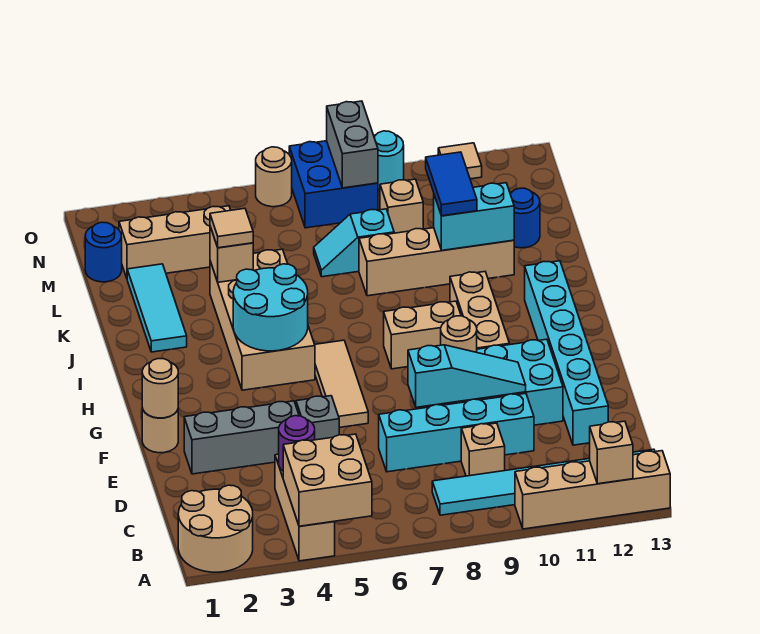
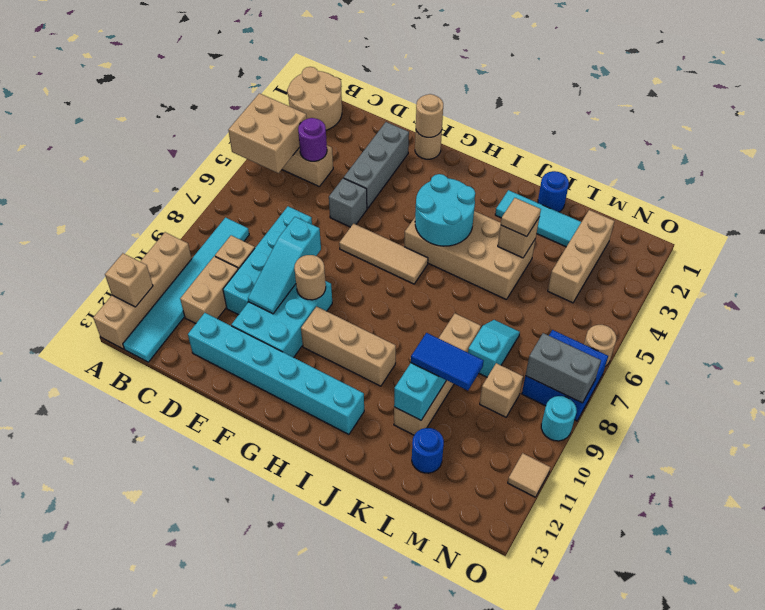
tan 1x2 brick [384,301,461,369] -> tan 1x2 brick moved to [180,256,238,323]
blue 1x1 round brick [85,222,122,282] -> blue 1x1 round brick moved to [538,171,569,212]

